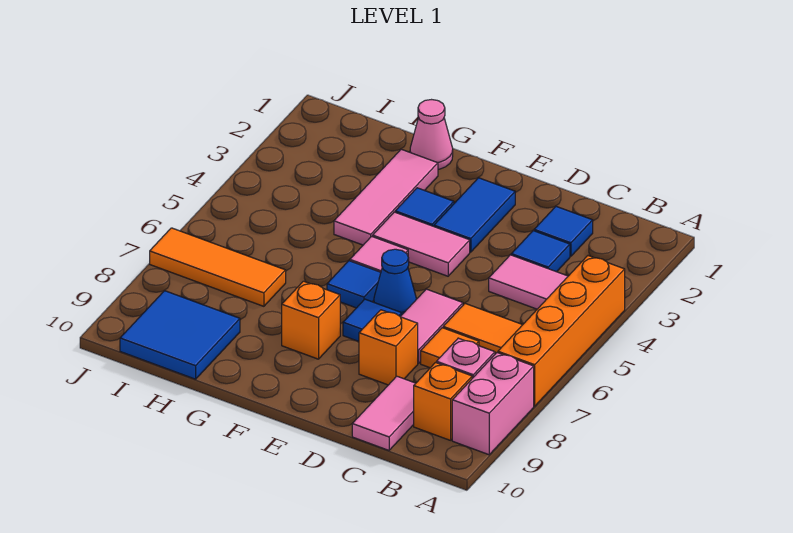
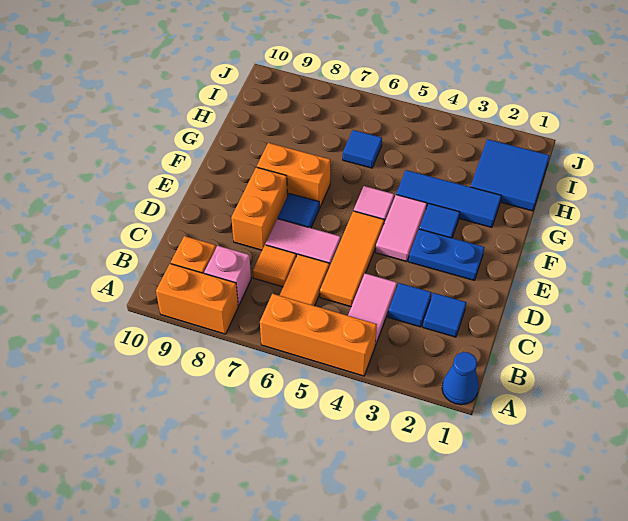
orange 1x4 brick [498,256,625,406] -> orange 1x3 brick [260,294,377,376]
pink 1x2 brick [452,353,534,455] -> orange 1x2 brick [156,264,238,334]
pink 1x2 tile [352,376,416,450] -> none
orange 1x1 brick [359,310,418,385] -> orange 1x2 brick [231,167,287,250]
blue 1x2 tile [434,178,515,252] -> blue 1x2 plate [409,229,484,280]
blue 1x1 cone [374,249,416,314] -> blue 1x1 cone moved to [442,352,479,405]
blue 1x1 tile [327,261,381,308] -> blue 1x1 tile moved to [343,130,382,168]
orange 1x1 brick [282,281,340,359] -> orange 1x2 brick [257,143,331,208]
pink 1x1 cone [410,100,453,169] -> none
pink 1x3 tile [334,149,438,245] -> blue 1x3 tile [396,170,501,227]
orange 1x3 tile [150,228,286,306] -> orange 1x3 tile moved to [320,211,384,307]
blue 2x2 tile [120,291,240,379] -> blue 2x2 tile moved to [471,139,550,211]

